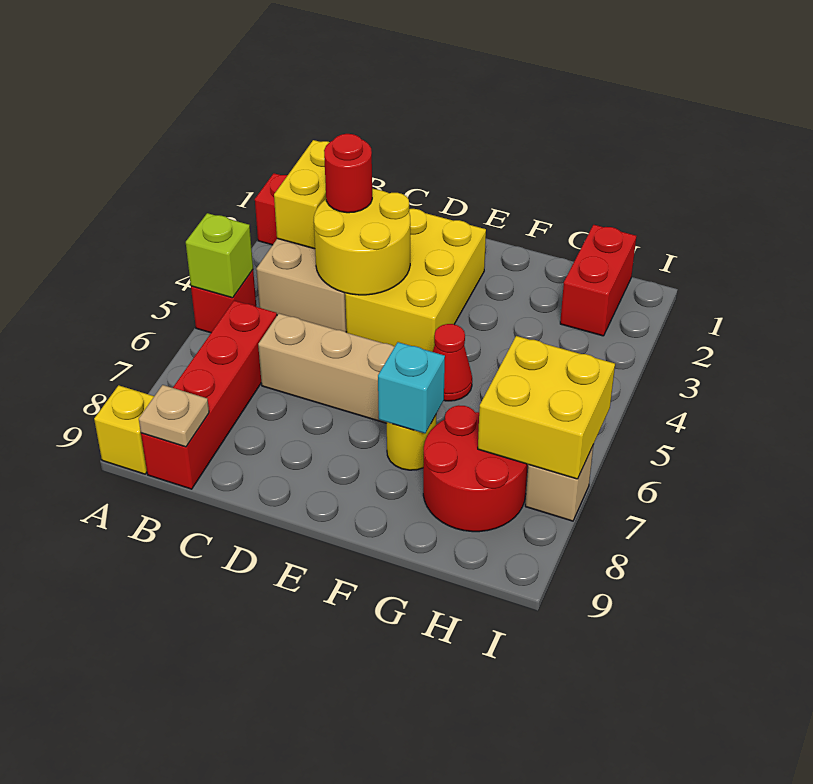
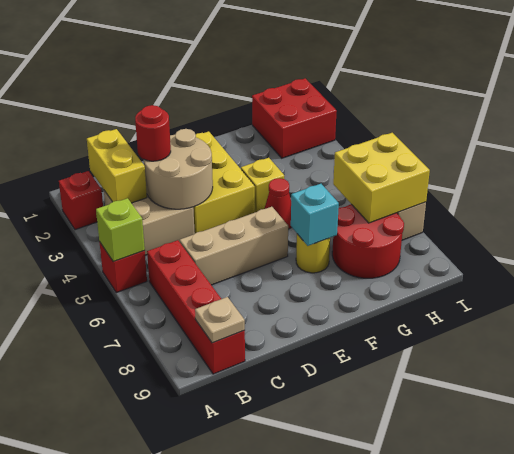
yellow 1x1 brick [94,385,154,474] -> yellow 1x1 brick moved to [241,158,284,212]
yellow 2x2 round brick [314,189,410,295] -> tan 2x2 round brick [144,129,213,209]
red 1x2 brick [560,225,636,336] -> red 2x2 brick [252,78,337,158]

